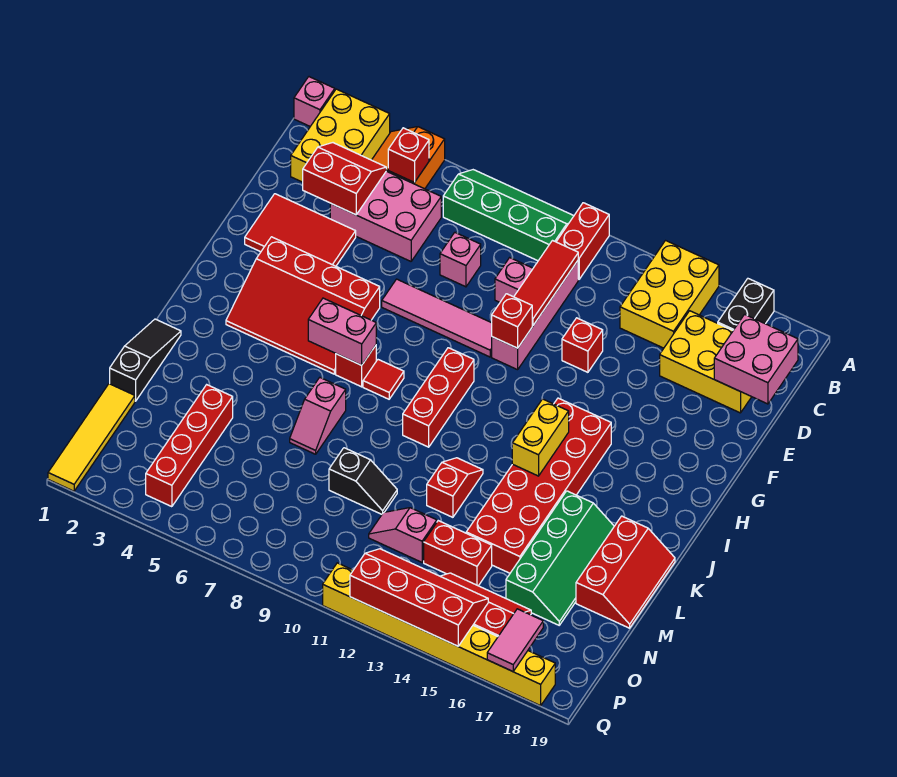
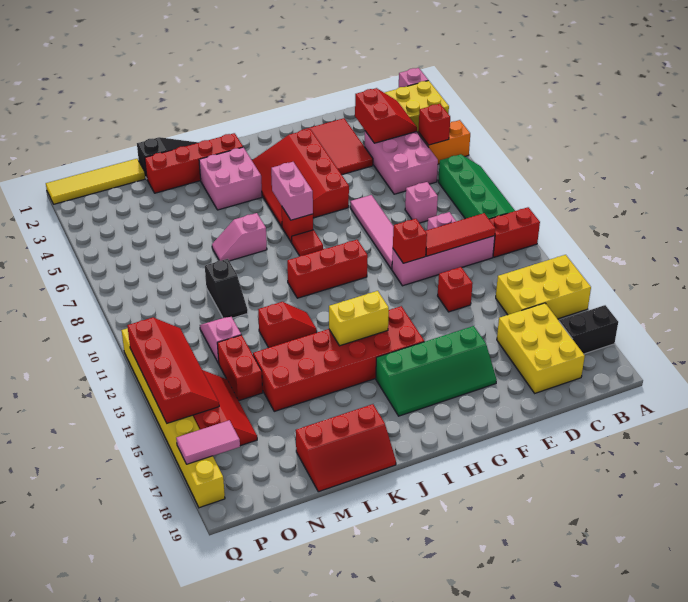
pink 2x2 brick [714,314,798,404] -> pink 2x2 brick moved to [199,147,262,210]
green 2x4 slope [506,491,614,625] -> green 2x4 slope moved to [376,326,497,416]
red 1x4 brick [146,385,233,507] -> red 1x4 brick moved to [145,133,243,193]

